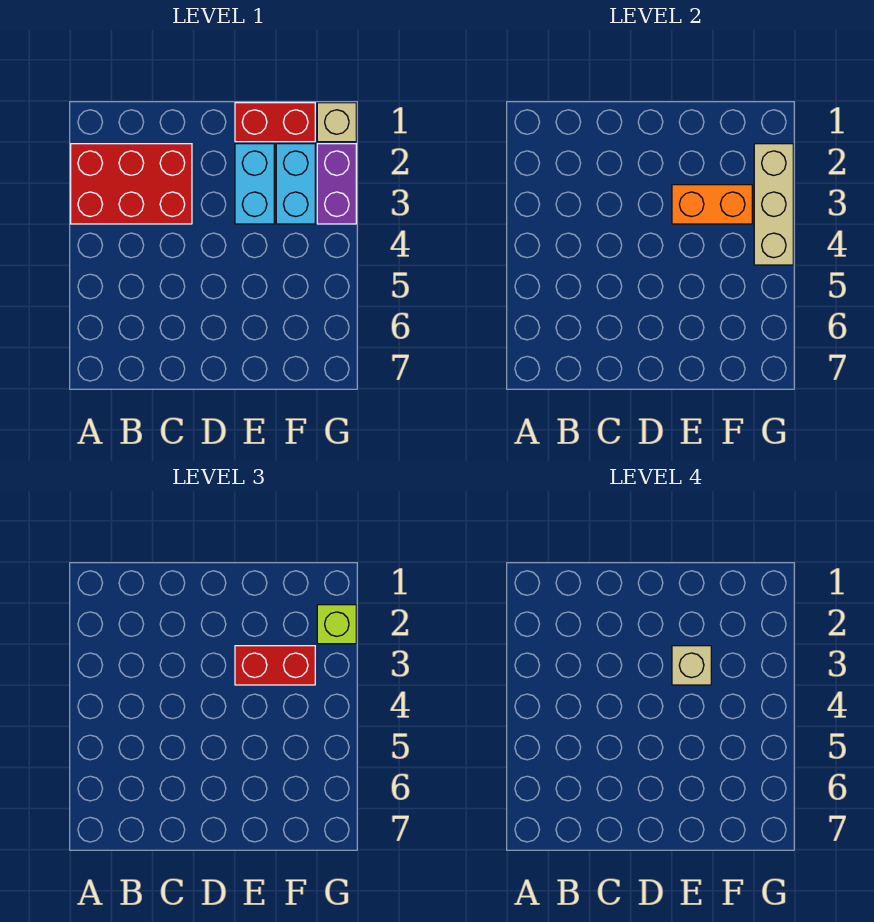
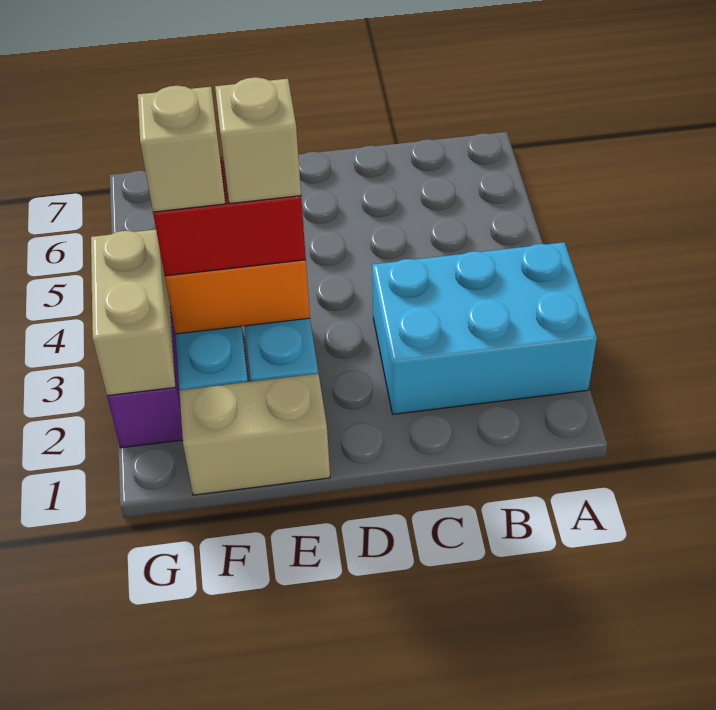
red 2x3 brick [71,144,192,224] -> cyan 2x3 brick [372,242,597,414]
red 1x2 brick [235,103,315,142] -> tan 1x2 brick [179,374,330,495]
tan 1x1 brick [317,103,356,142] -> tan 1x1 brick moved to [138,86,225,212]
tan 1x3 brick [754,144,793,265] -> tan 1x2 brick [91,230,176,396]
lime 1x1 brick [317,605,356,644] -> none

